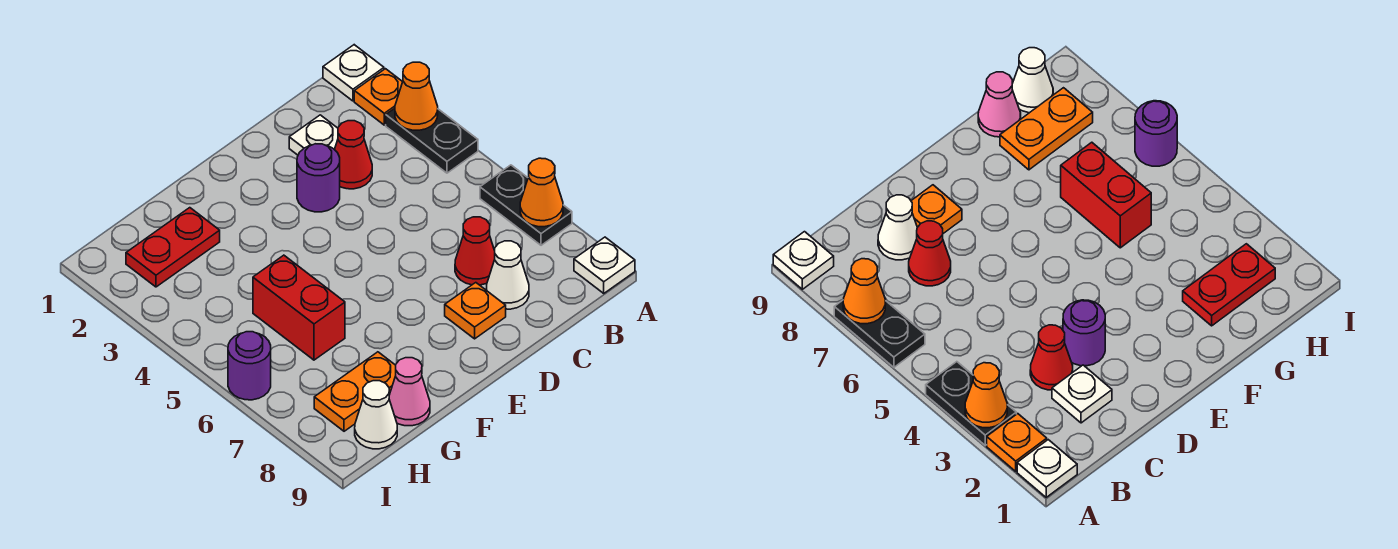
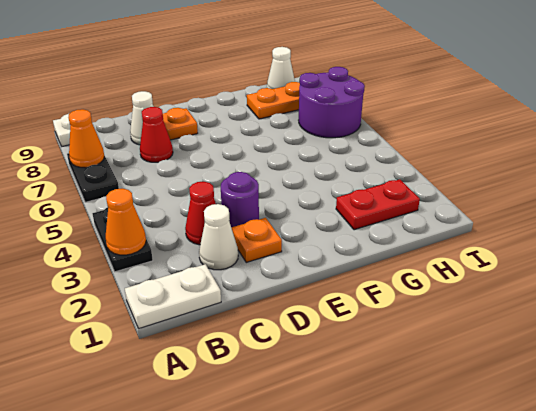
white 1x1 plate [323,45,384,101] -> white 1x2 plate [125,264,221,328]
orange 1x1 plate [354,69,402,125] -> orange 1x1 plate moved to [231,218,282,262]
white 1x1 plate [289,115,338,155] -> white 1x1 cone [199,204,238,270]
red 1x2 brick [253,255,345,360] -> none
pink 1x1 cone [389,358,430,426] -> none
purple 1x1 round brick [228,332,271,400] -> purple 2x2 round brick [299,67,365,138]

